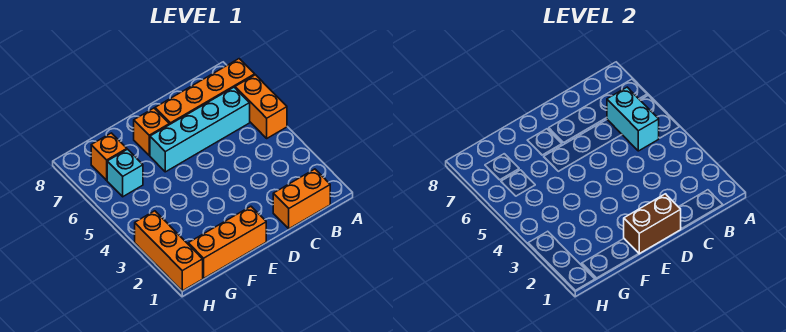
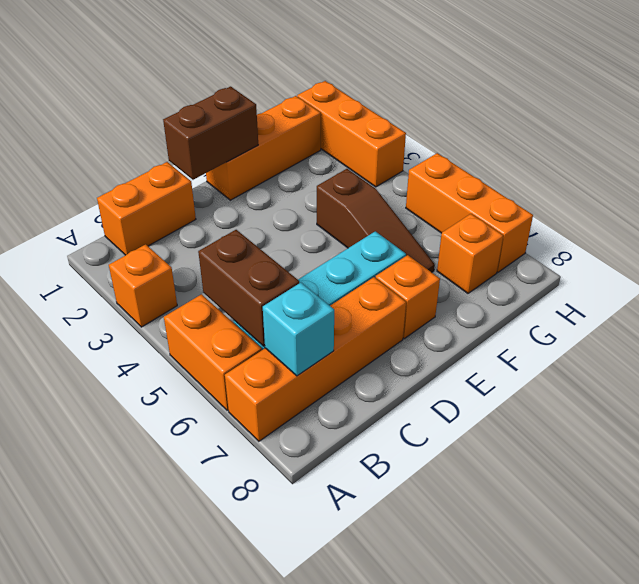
none -> orange 1x1 brick [109,244,177,327]
cyan 1x2 brick [607,87,659,151] -> brown 1x2 brick [198,230,299,346]
none -> brown 1x3 slope [317,169,435,272]
cyan 1x1 brick [107,149,143,197] -> cyan 1x1 brick moved to [263,283,334,376]
none -> orange 1x3 brick [406,153,533,272]

